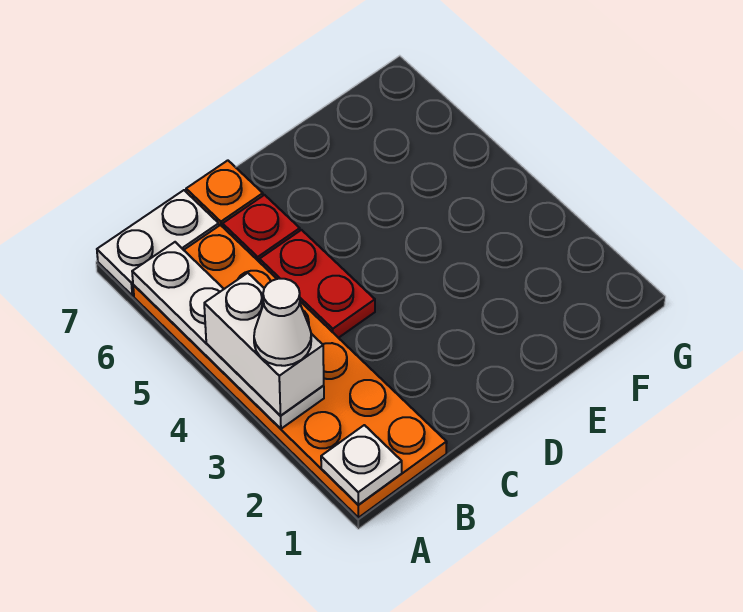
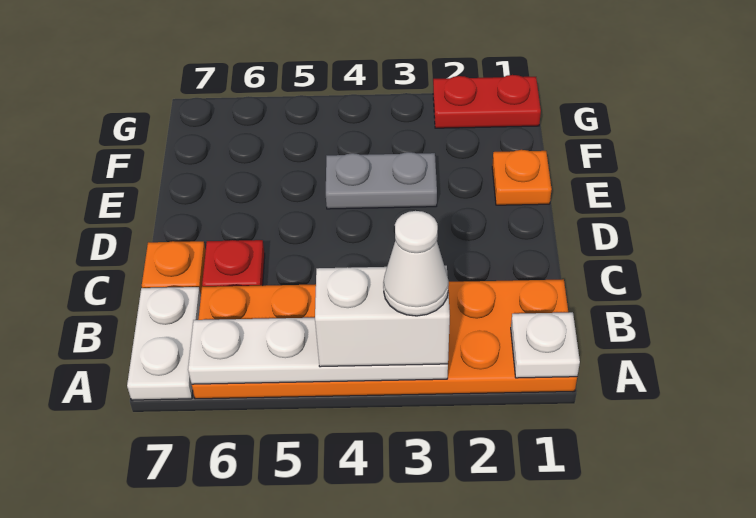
red 1x2 plate [260,230,375,338] -> red 1x2 plate moved to [433,75,541,128]
none -> orange 1x1 plate [492,150,552,205]
none -> grey 1x2 plate [326,152,437,209]

